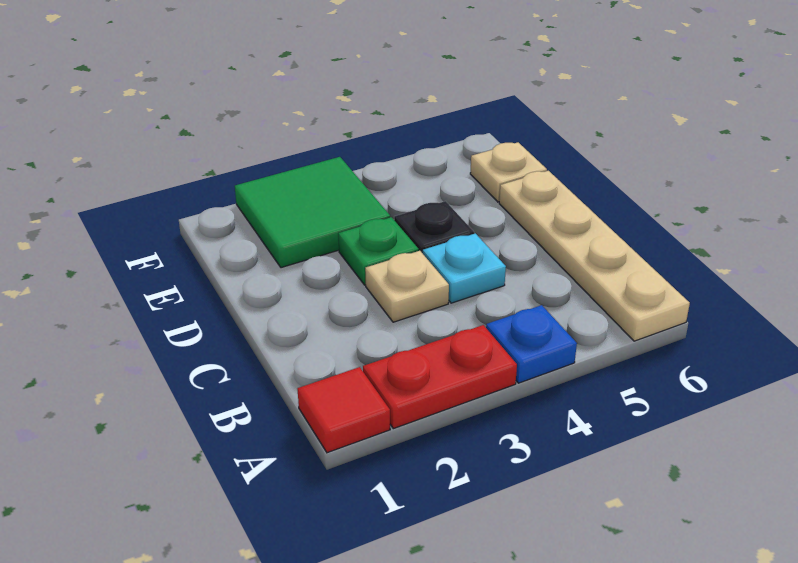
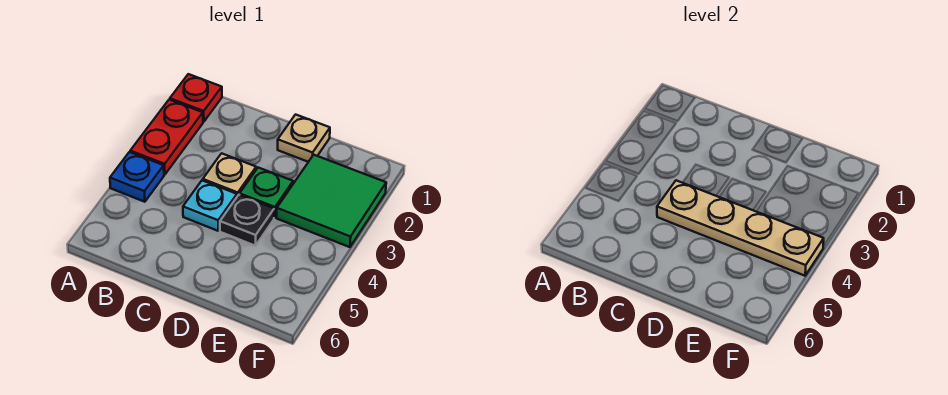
red 1x1 tile [298,367,390,453] -> red 1x1 plate [170,74,222,122]
tan 1x4 plate [499,171,690,341] -> tan 1x4 plate moved to [657,180,824,276]
tan 1x1 plate [470,142,547,202] -> tan 1x1 plate moved to [278,115,330,162]

